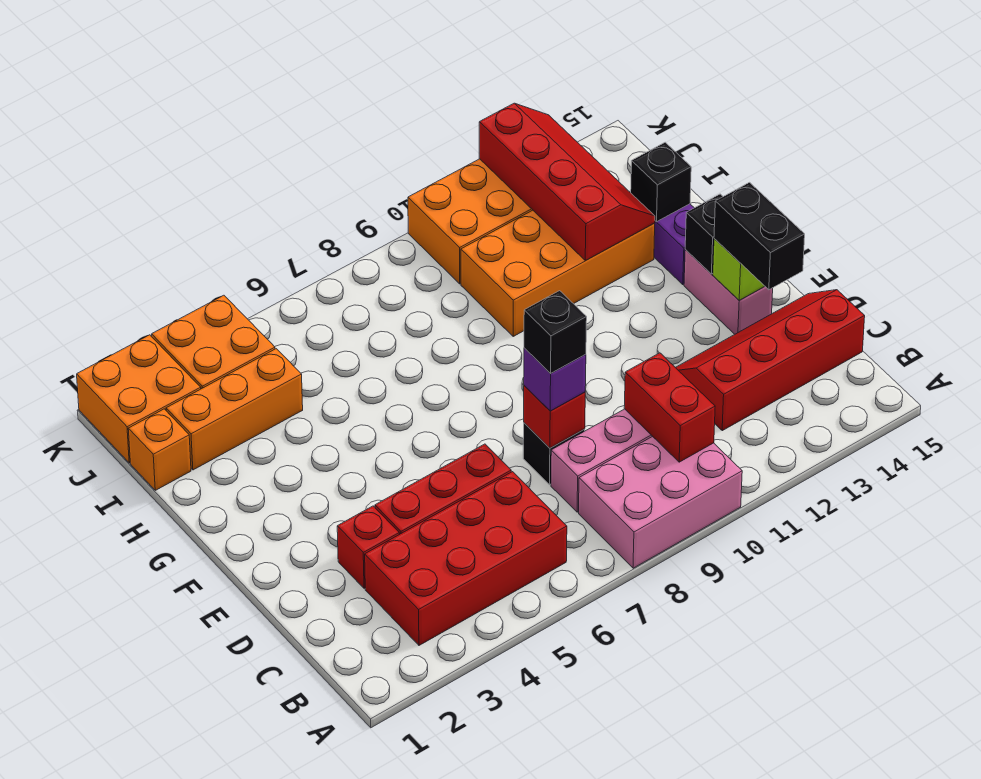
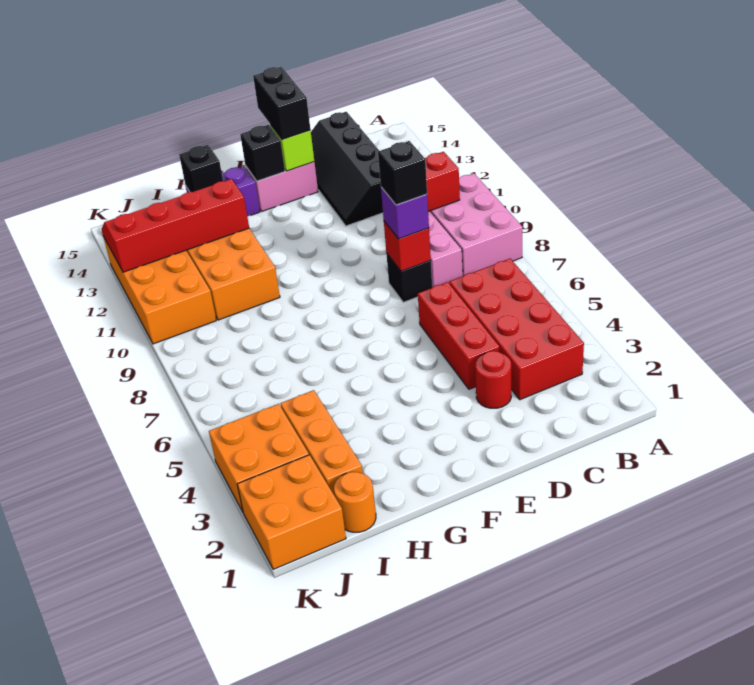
red 2x4 slope [675,290,865,431] -> black 2x4 slope [311,112,383,226]
red 1x1 brick [337,506,399,588] -> red 1x1 round brick [475,351,511,408]
black 1x2 brick [714,182,805,290] -> black 1x2 brick turned to [253,67,311,140]
orange 1x1 brick [128,409,191,490] -> orange 1x1 round brick [334,472,376,532]

